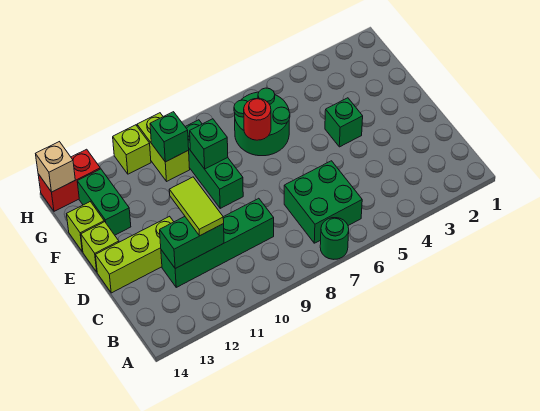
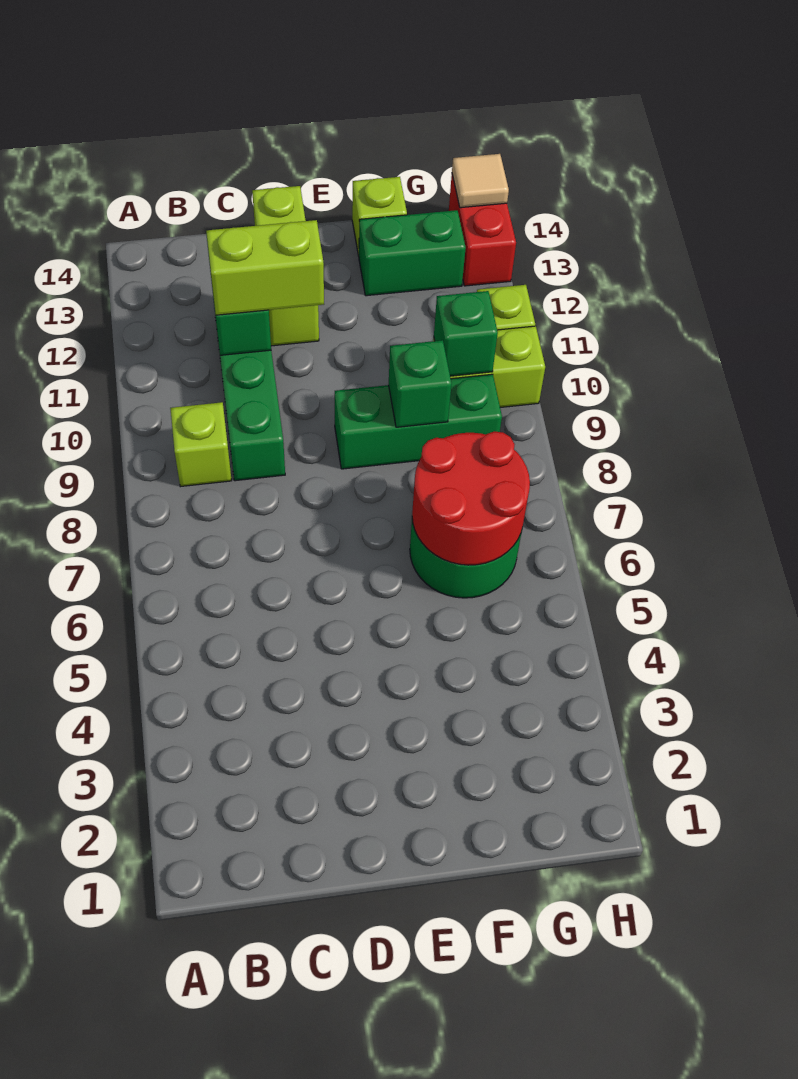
green 1x1 round brick [320,218,349,259] -> none
green 2x2 brick [284,161,362,243] -> none
lime 1x2 tile [169,177,224,236] -> lime 1x2 brick [206,220,324,315]
green 1x1 brick [325,98,363,147] -> none
lime 1x1 brick [81,222,119,272] -> lime 1x1 brick moved to [170,402,232,487]
red 1x1 round brick [244,98,271,140] -> red 2x2 round brick [412,431,530,565]
tan 1x1 brick [36,142,75,192] -> tan 1x1 tile [452,154,509,208]

